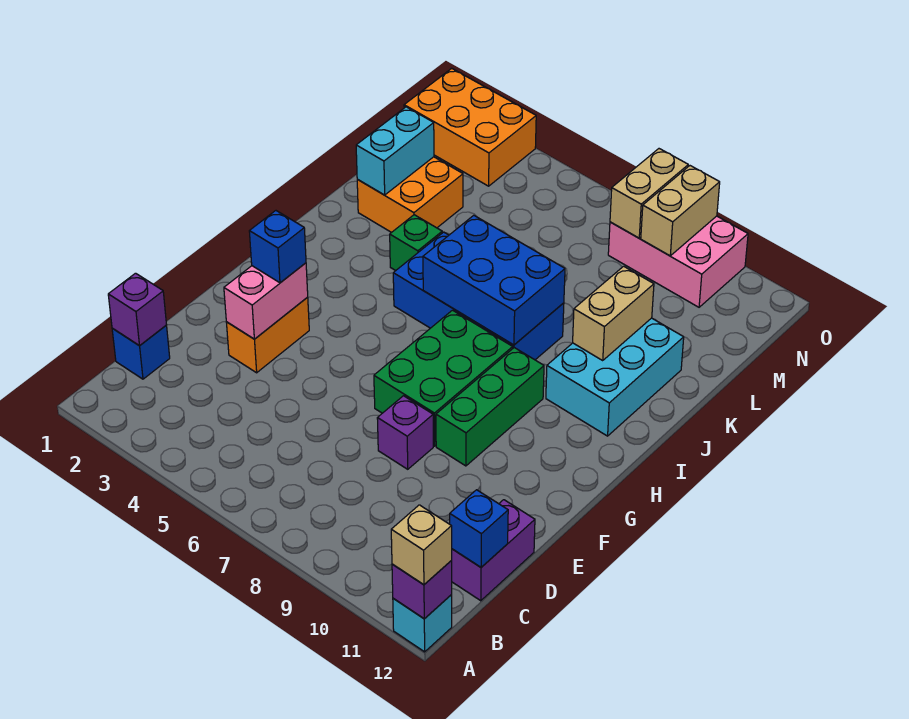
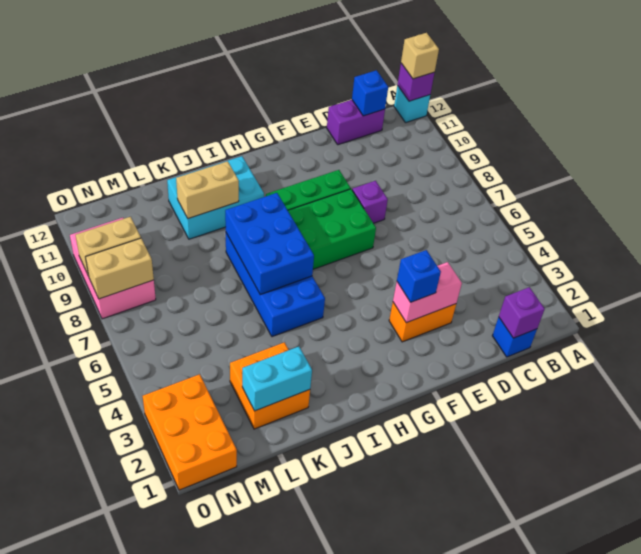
green 1x1 brick [390,215,442,271] -> none

